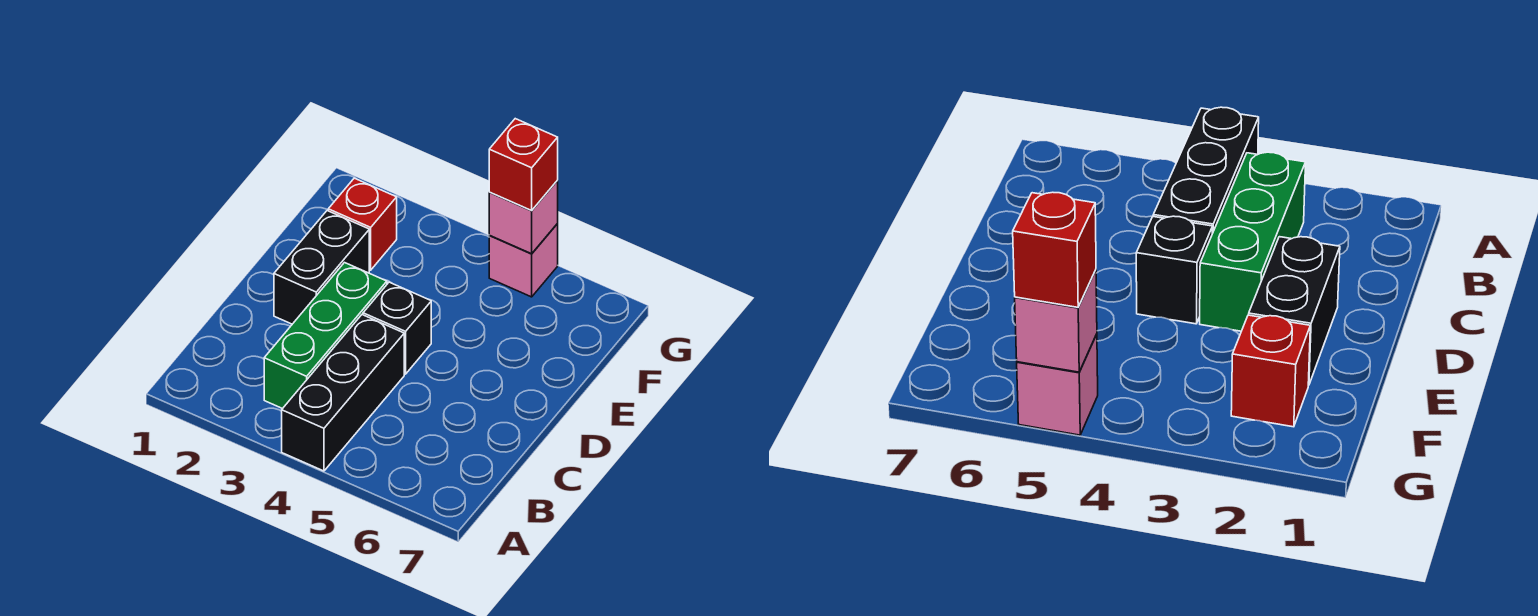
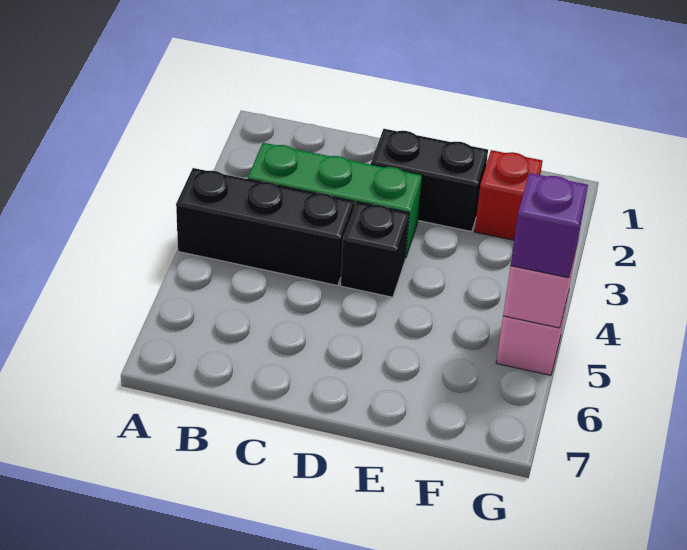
red 1x1 brick [489,119,558,210] -> purple 1x1 brick [511,173,588,278]

